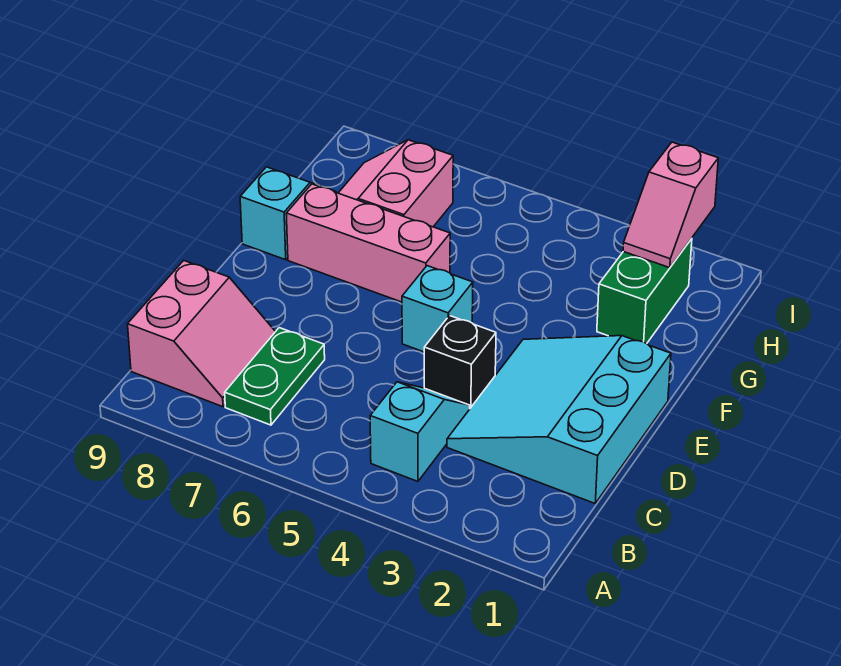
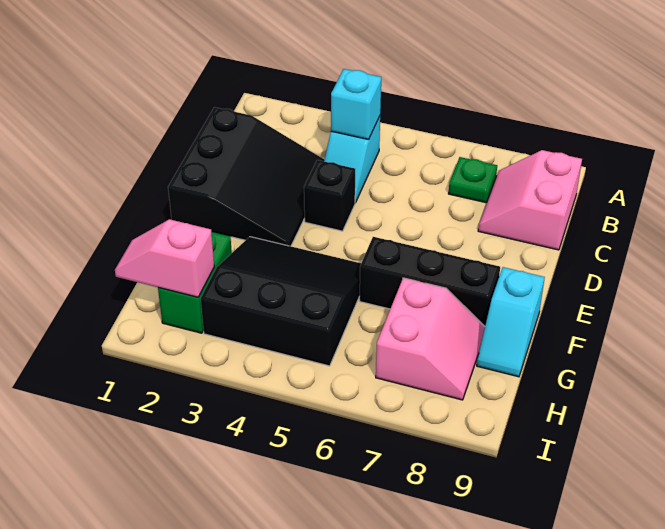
green 1x2 plate [225,328,325,425] -> green 1x1 plate [449,157,497,203]
cyan 3x3 slope [447,336,671,503] -> black 3x3 slope [168,107,324,246]
cyan 1x1 brick [402,266,473,352] -> cyan 1x1 brick moved to [331,69,381,139]
none -> black 3x3 slope [201,237,361,366]
pink 1x3 brick [286,184,450,302] -> black 1x3 brick [360,237,500,326]
pink 1x2 slope [623,142,718,268] -> pink 1x2 slope turned to [115,219,214,297]

